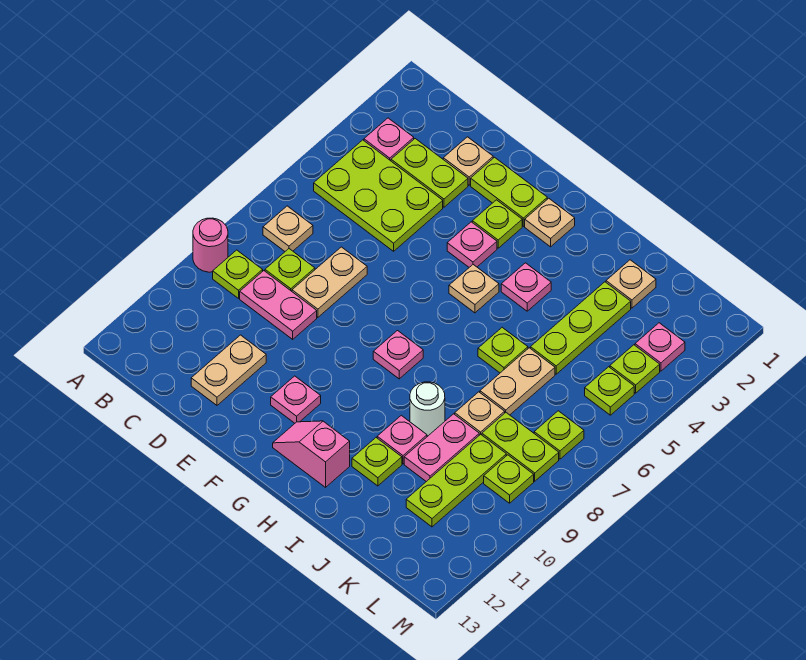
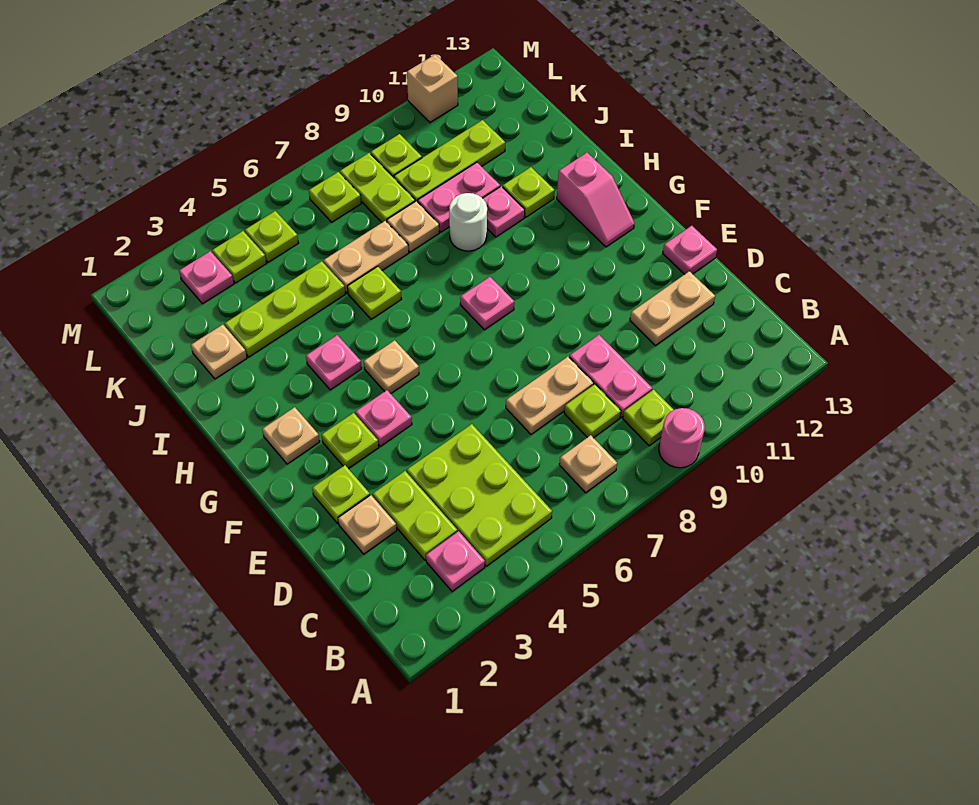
lime 1x2 plate [471,157,547,226] -> lime 1x1 plate [312,465,370,523]
pink 1x1 plate [271,376,321,423] -> pink 1x1 plate moved to [663,226,717,274]
none -> tan 1x1 brick [407,55,458,122]

